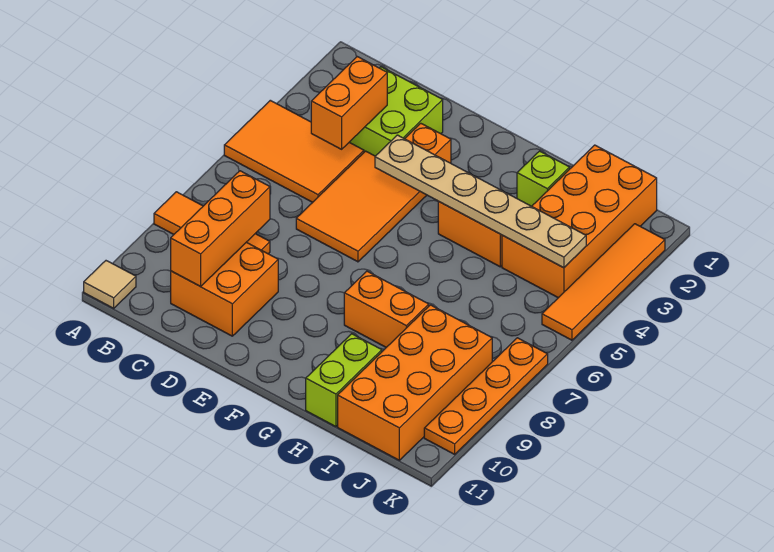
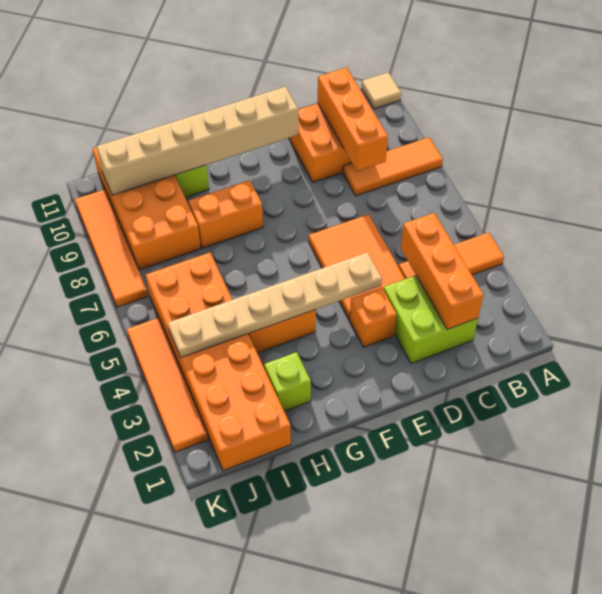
orange 2x3 tile [224,100,364,202] -> orange 1x3 tile [399,232,504,279]
orange 1x2 brick [311,57,387,149] -> orange 1x3 brick [401,213,483,329]
none -> tan 1x6 brick [96,87,298,195]
orange 2x4 brick [502,145,657,298] -> orange 2x6 brick [146,253,291,471]
orange 1x4 plate [424,338,548,454] -> orange 1x4 tile [75,190,148,307]

